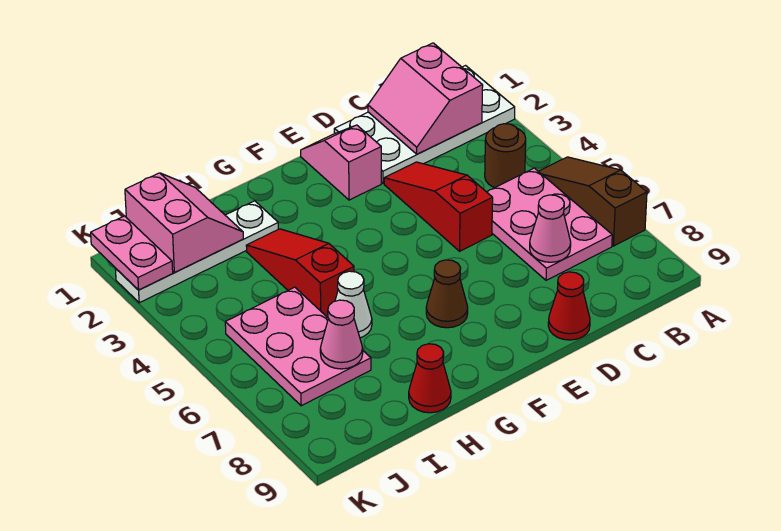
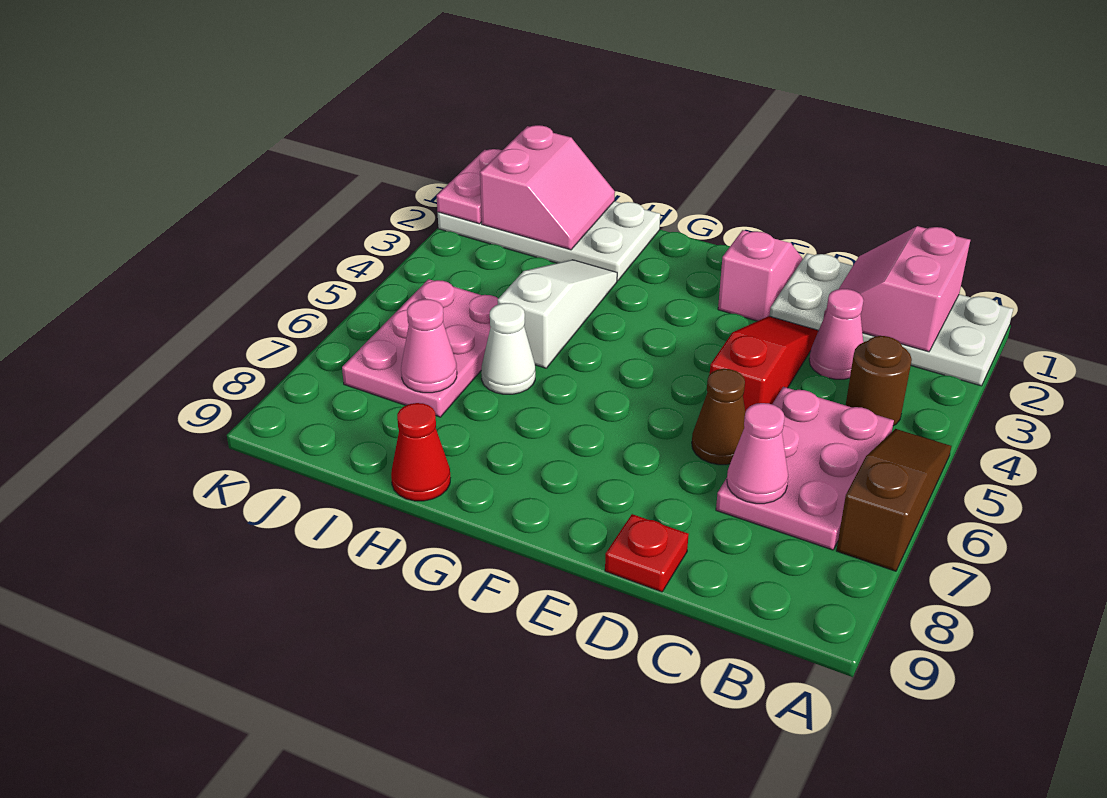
none -> pink 1x1 cone [809,289,863,379]
red 1x1 cone [548,272,590,340] -> red 1x1 plate [605,514,689,592]
brown 1x1 cone [426,260,468,328] -> brown 1x1 cone moved to [692,369,745,465]
white 1x4 plate [115,201,278,303] -> white 2x4 plate [438,201,660,281]
red 1x3 slope [246,229,354,317] -> white 1x3 slope [497,260,617,368]

